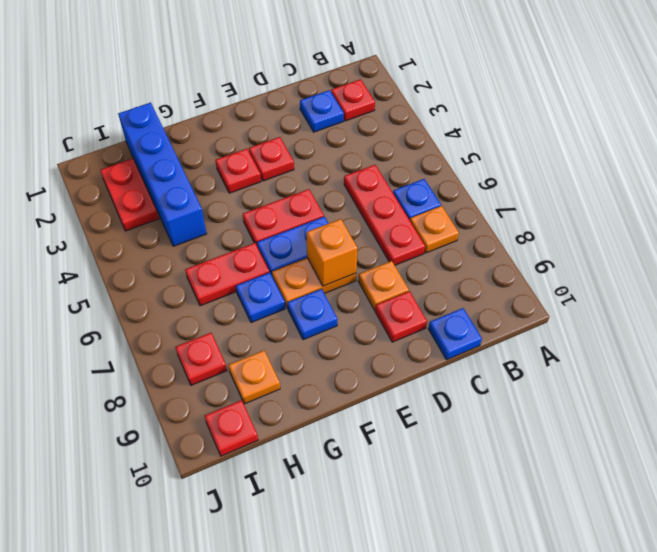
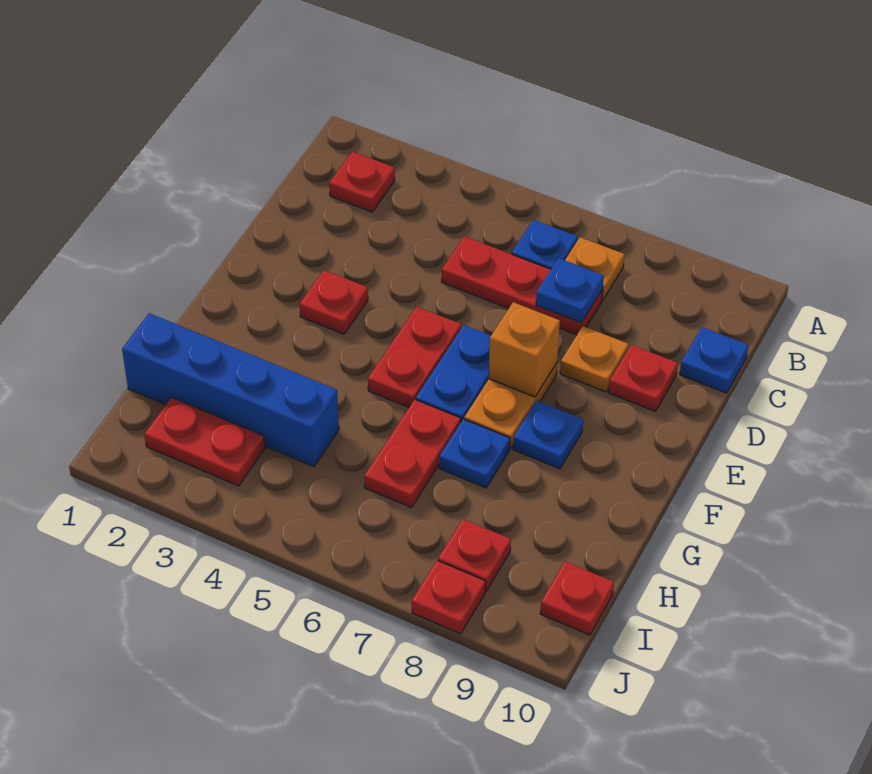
blue 1x1 plate [300,90,344,132] -> blue 1x1 plate moved to [536,258,604,323]
red 1x1 plate [215,149,261,193] -> red 1x1 plate moved to [412,560,486,634]
orange 1x1 plate [228,350,280,404] -> none

